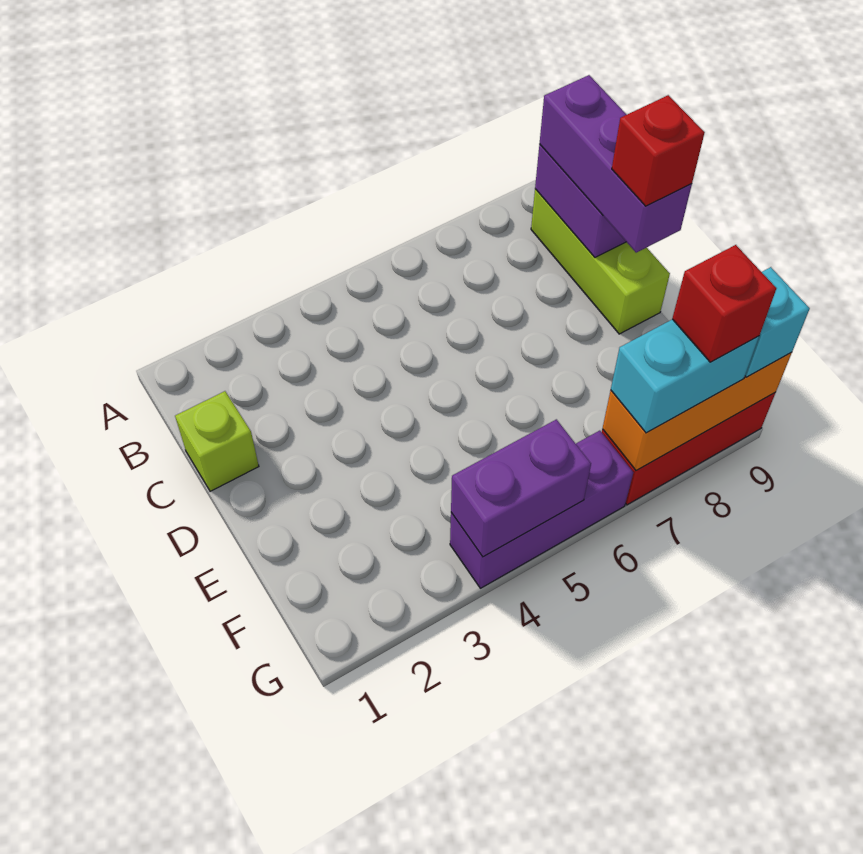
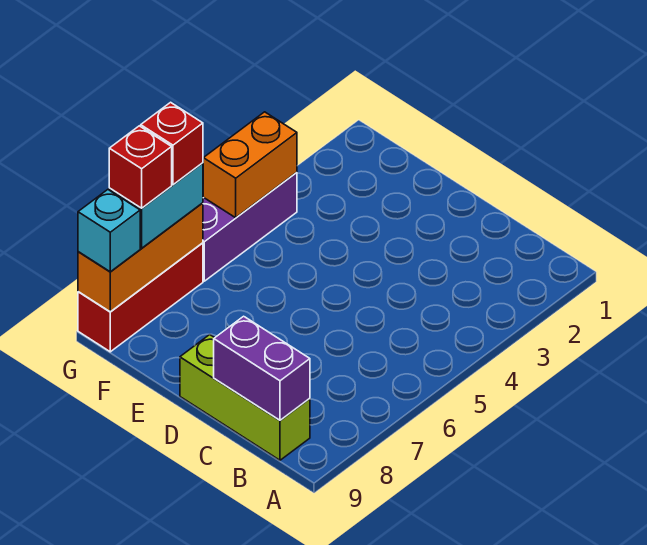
purple 1x3 brick [540,75,692,253] -> none
lime 1x1 brick [175,391,259,491] -> none
red 1x1 brick [612,95,705,206] -> red 1x1 brick moved to [141,102,203,185]
purple 1x2 brick [451,419,591,557] -> orange 1x2 brick [203,112,297,218]

